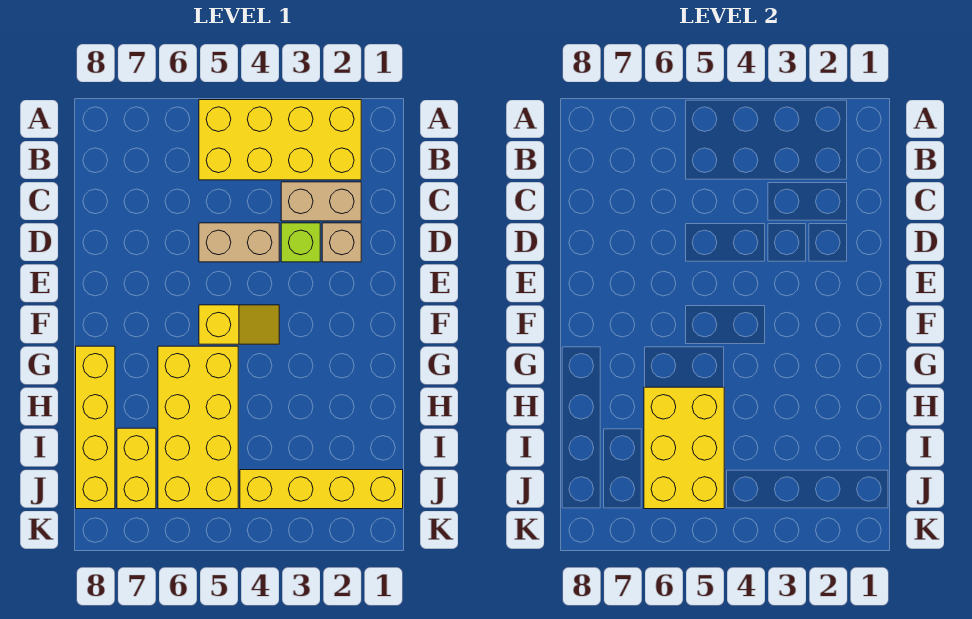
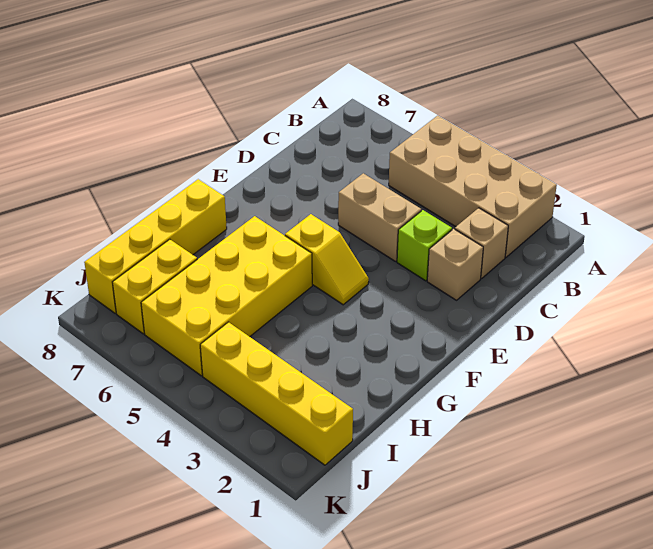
yellow 2x4 brick [199,100,361,180] -> tan 2x4 brick [389,116,557,257]
tan 1x2 brick [281,182,361,221] -> tan 1x1 brick [455,208,508,279]
yellow 2x3 brick [644,387,724,509] -> none

